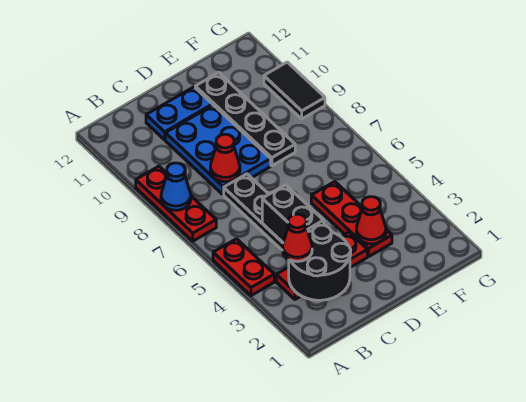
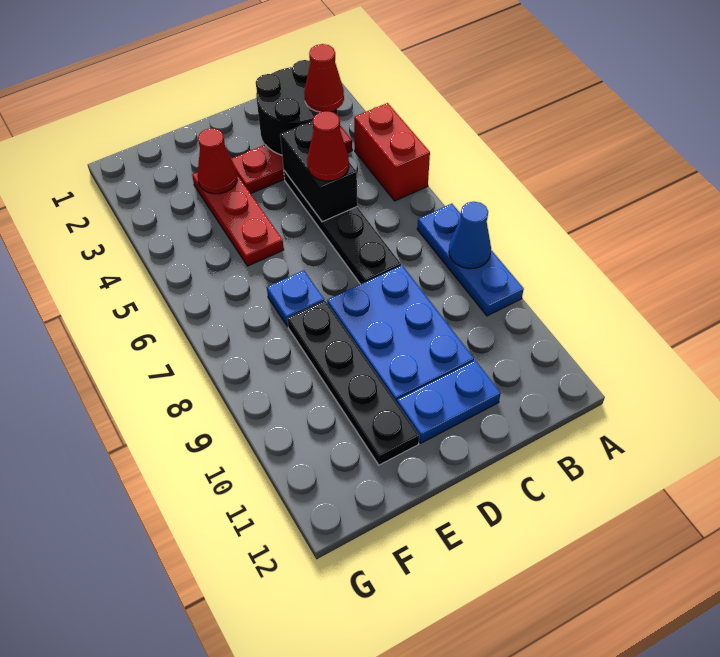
red 1x2 plate [213,239,274,296] -> red 1x2 brick [354,103,430,201]
red 1x3 plate [136,166,216,241] -> blue 1x3 plate [417,204,524,316]
red 1x1 cone [210,134,240,182] -> red 1x1 cone moved to [307,111,349,181]
none -> blue 1x1 plate [267,270,324,327]
black 1x2 tile [264,62,325,119] -> none

